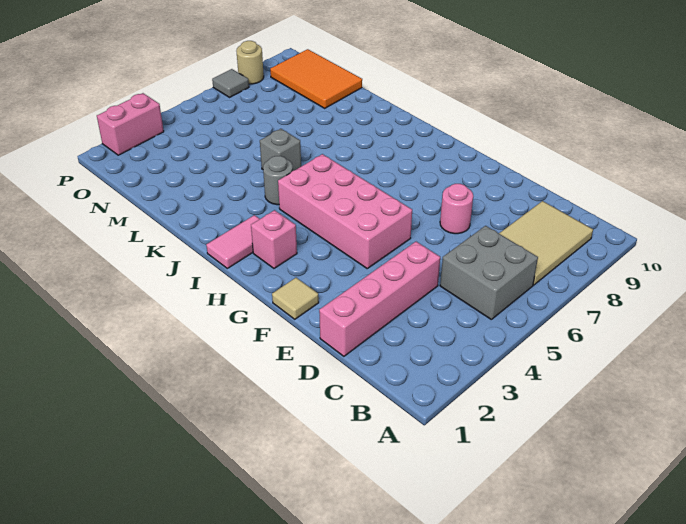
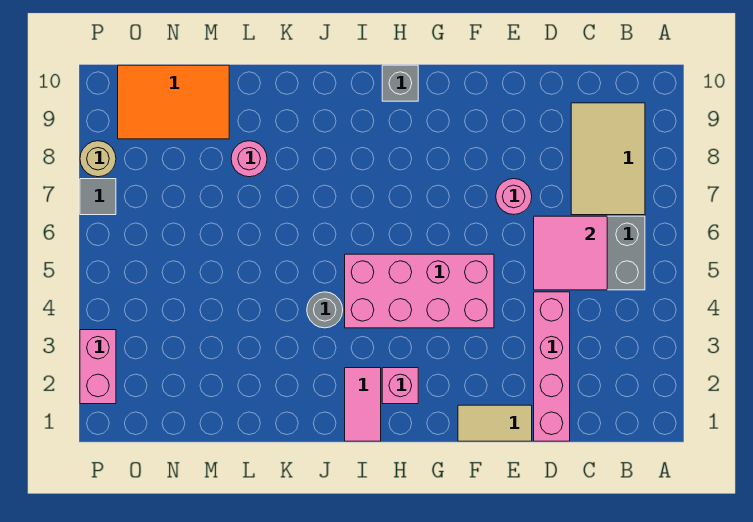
none -> pink 2x2 tile [534,216,607,290]
tan 1x1 tile [272,278,319,319] -> tan 1x2 tile [458,405,532,441]
grey 1x1 brick [260,129,301,171] -> grey 1x1 brick moved to [382,65,418,101]
none -> pink 1x1 round brick [231,141,267,177]

